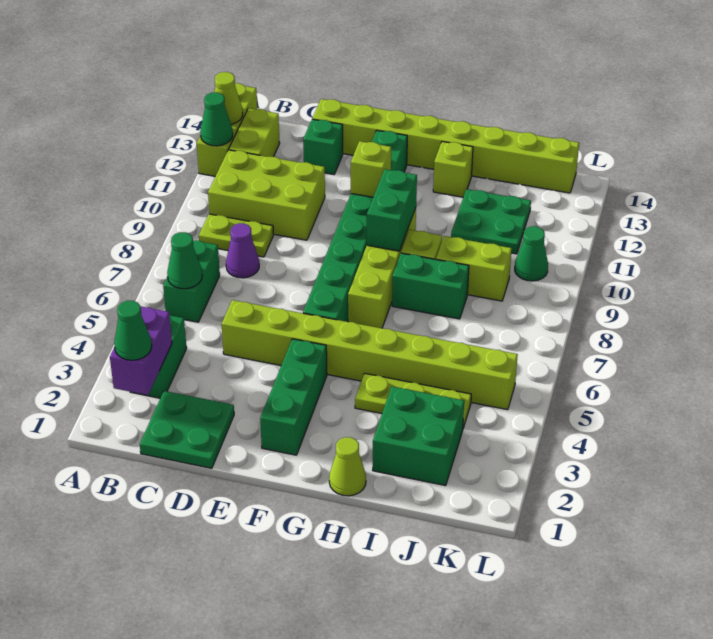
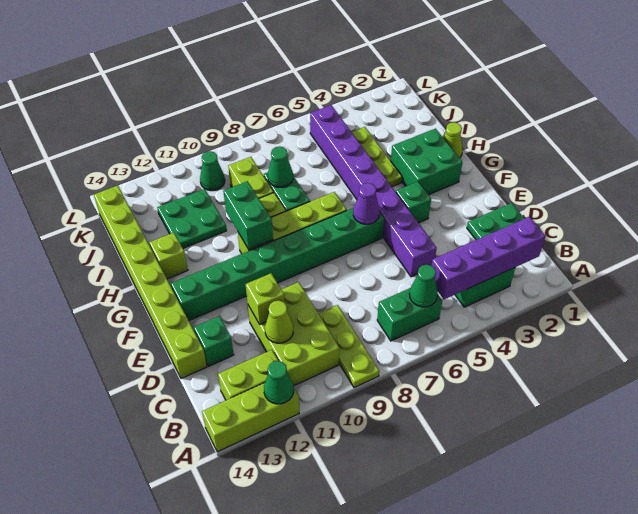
lime 1x1 cone [214,72,243,124] -> lime 1x1 cone moved to [265,301,293,343]
purple 1x2 brick [110,306,172,395] -> purple 1x4 brick [431,217,545,299]
green 1x1 cone [114,301,152,360] -> green 1x1 cone moved to [268,146,293,187]
lime 1x2 plate [199,214,273,257] -> lime 1x3 plate [318,305,379,388]
purple 1x1 cone [226,223,259,278] -> purple 1x1 cone moved to [353,183,380,224]
lime 1x8 brick [222,300,518,410] -> purple 1x8 brick [310,105,437,277]
green 1x3 brick [260,339,327,455] -> green 1x1 brick [396,182,431,223]
lime 1x1 brick [351,141,391,197] -> lime 1x1 brick moved to [246,273,285,324]
green 1x2 brick [367,169,417,251] -> green 1x2 brick turned to [223,181,273,249]
green 2x2 brick [373,386,464,486] -> green 2x2 brick moved to [391,129,462,195]

